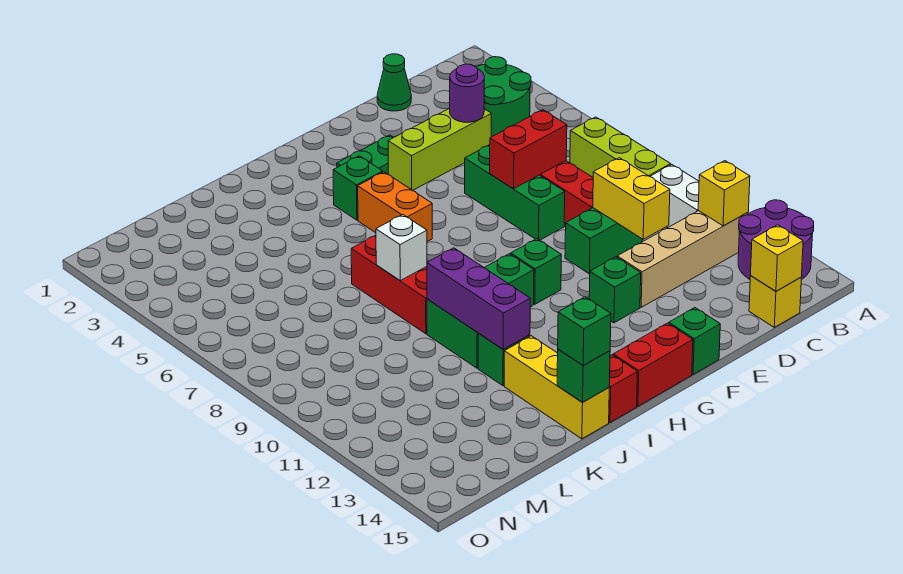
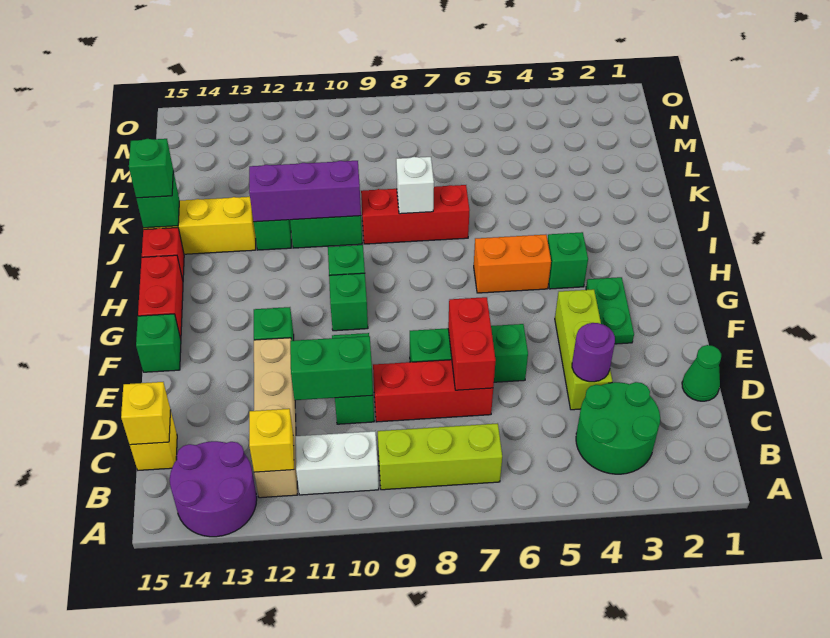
yellow 1x2 brick [593,158,670,239] -> green 1x2 brick [290,336,373,400]

